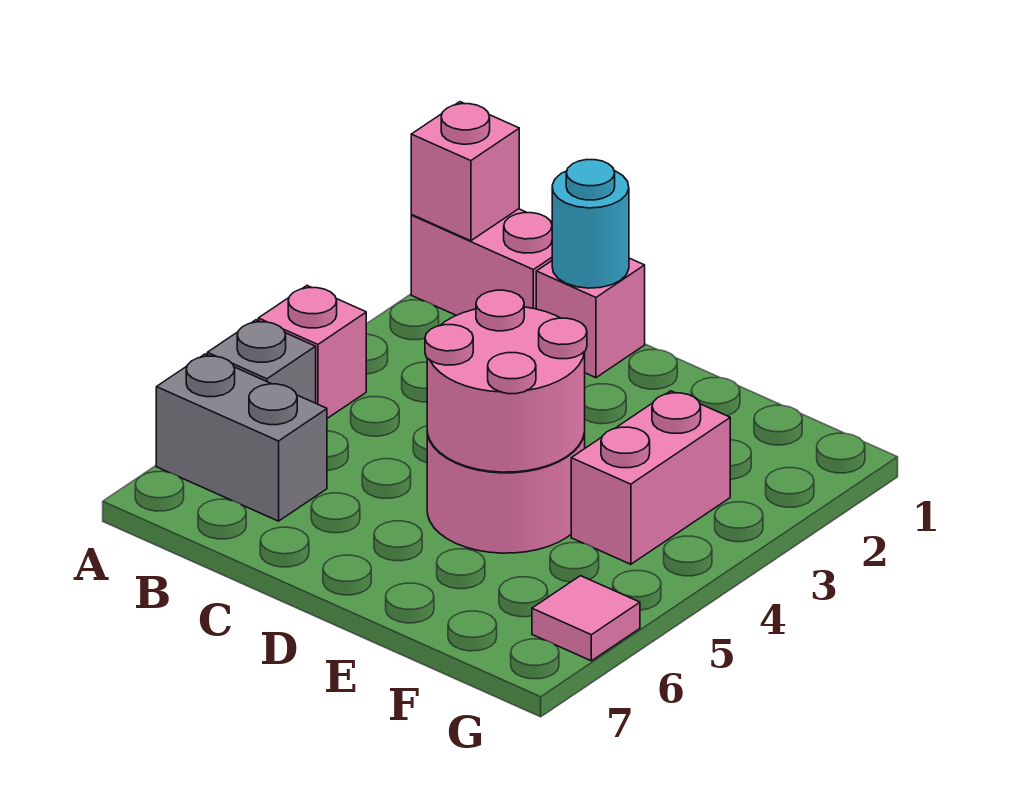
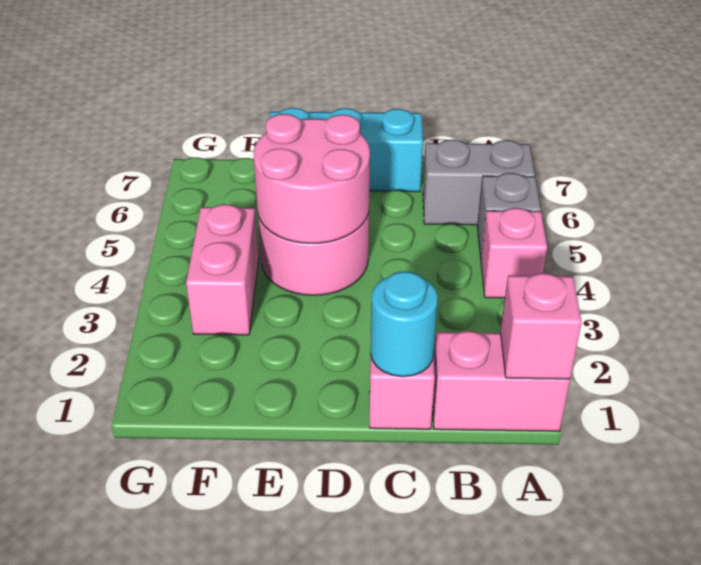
none -> cyan 1x3 brick [269,108,423,192]
pink 1x1 tile [532,576,640,661] -> none

